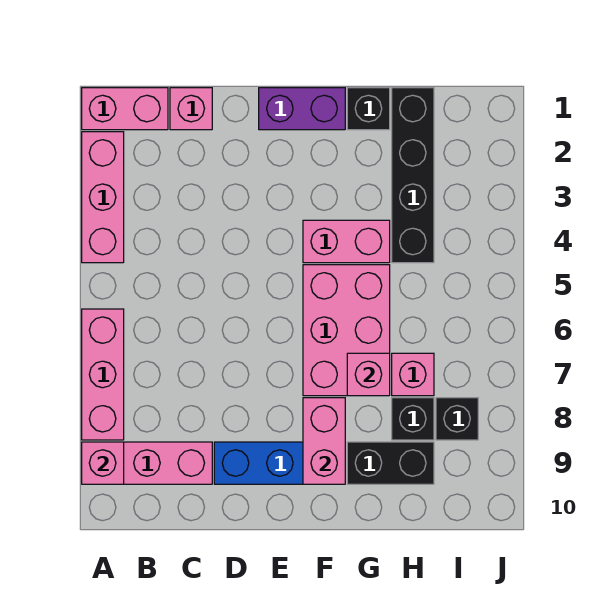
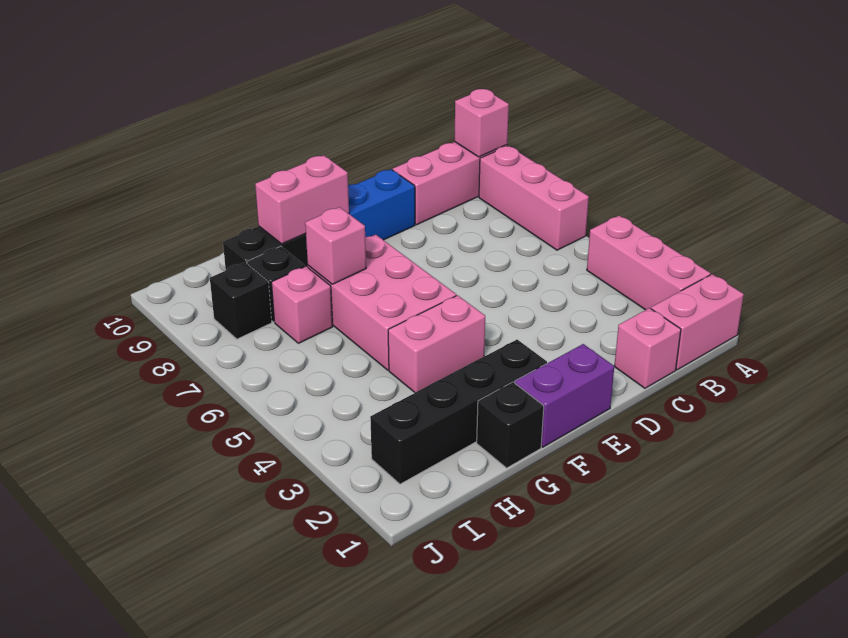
pink 1x2 brick [303,398,345,484] -> pink 1x2 brick turned to [255,155,349,244]
black 1x4 brick [392,88,434,263] -> black 1x4 brick turned to [370,340,547,484]

